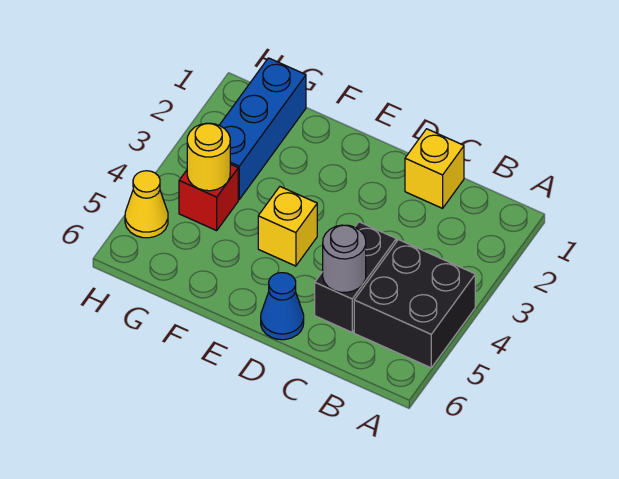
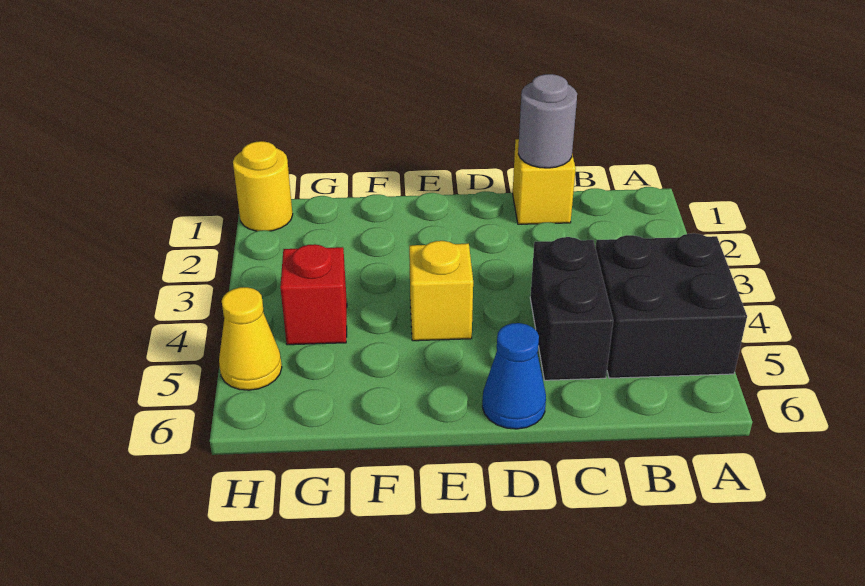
grey 1x1 round brick [323,225,366,292] -> grey 1x1 round brick moved to [518,74,577,168]
blue 1x3 brick [220,58,306,199] -> none
yellow 1x1 round brick [187,123,230,191] -> yellow 1x1 round brick moved to [233,141,293,231]

